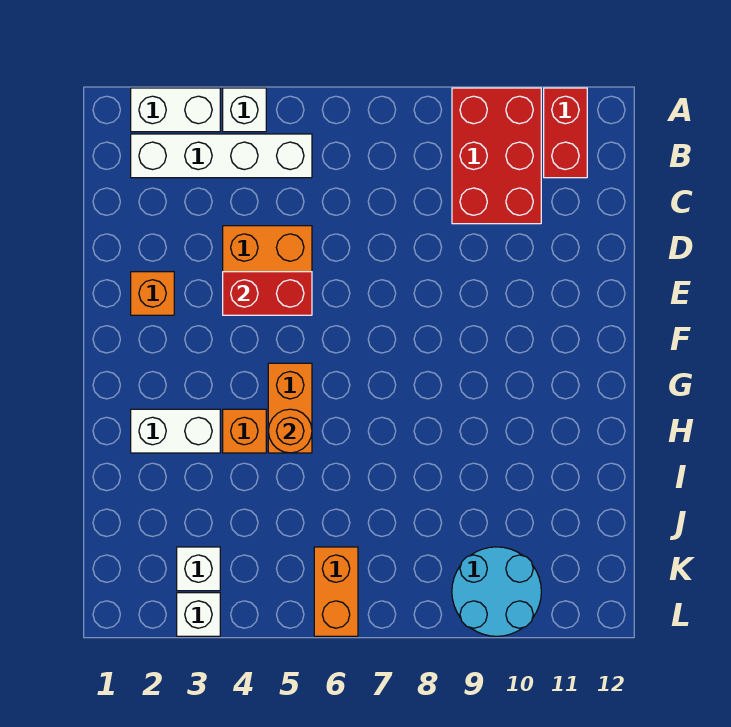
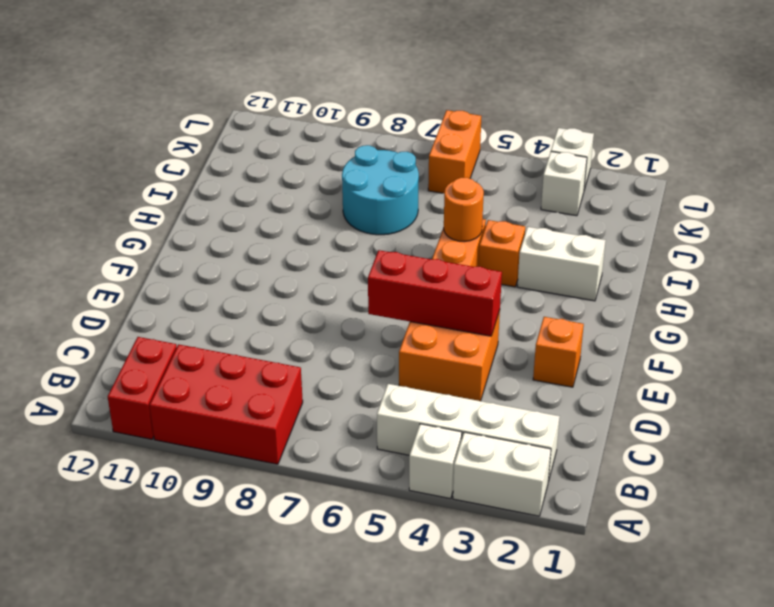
red 2x3 brick [452,88,541,224] -> red 2x3 brick turned to [150,344,303,464]
red 1x2 brick [223,272,312,315] -> red 1x3 brick [368,250,502,336]
cyan 2x2 round brick [452,547,541,636] -> cyan 2x2 round brick moved to [342,145,419,235]

